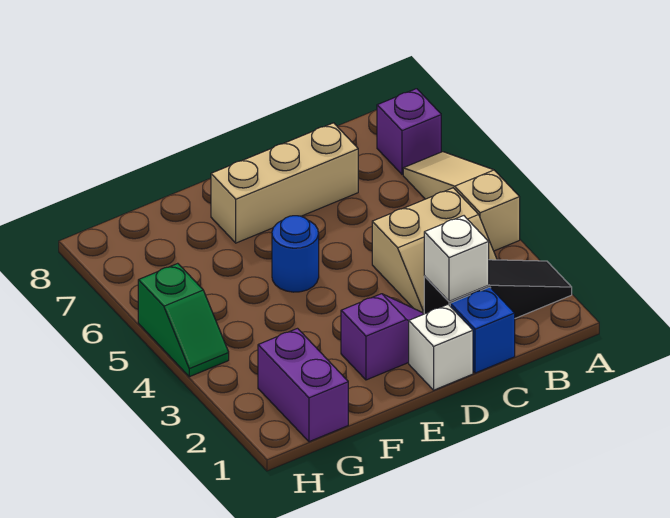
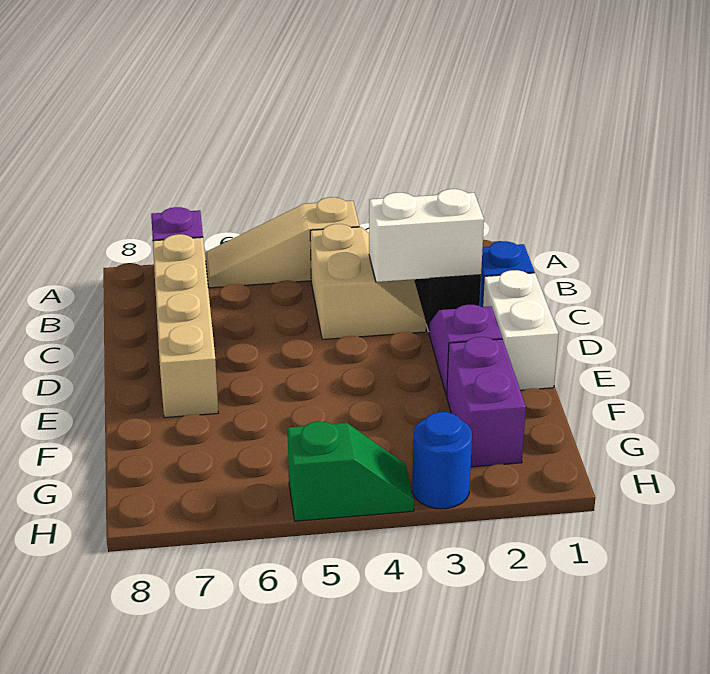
white 1x1 brick [424,216,489,301] -> white 1x2 brick [369,189,484,282]
tan 1x3 brick [211,123,358,243] -> tan 1x4 brick [153,234,218,418]
white 1x1 brick [409,304,473,390] -> white 1x2 brick [483,270,559,390]
blue 1x1 round brick [272,216,319,292] -> blue 1x1 round brick moved to [412,412,472,509]
purple 1x2 brick [258,328,348,442] -> purple 1x2 brick turned to [447,337,526,467]

